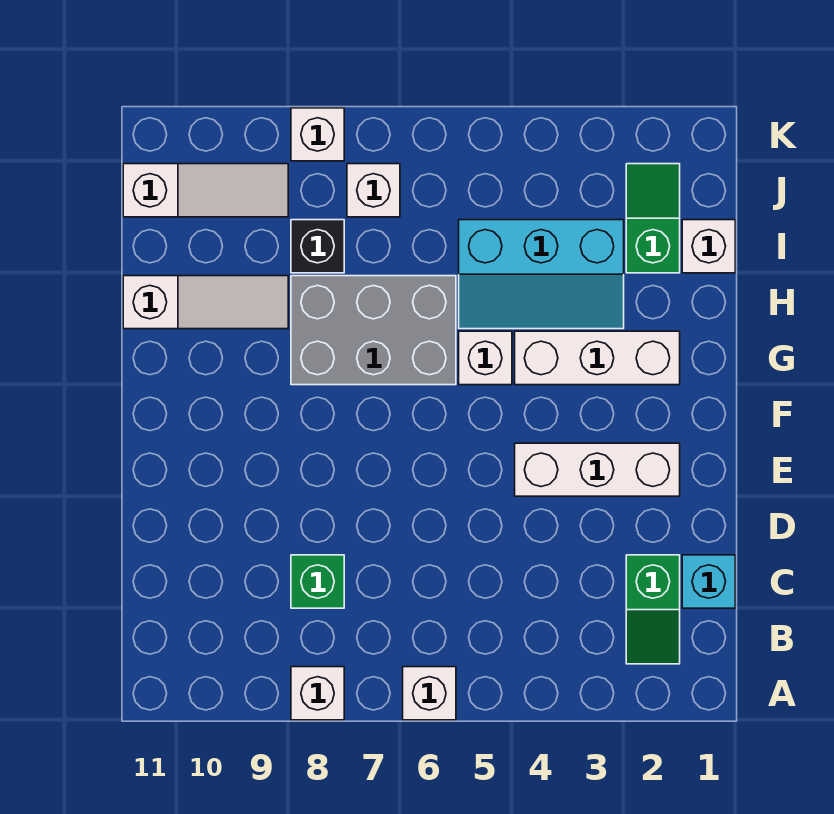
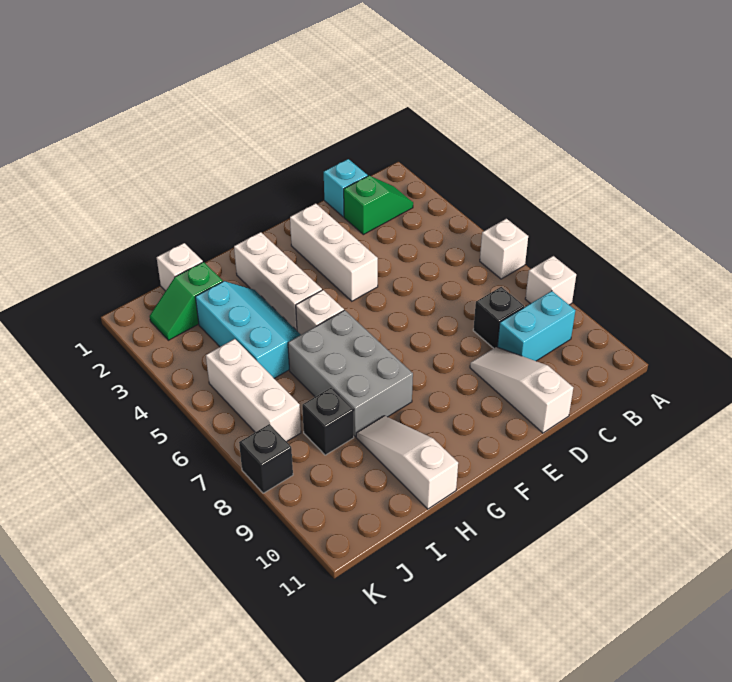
none -> cyan 1x2 brick [497,291,575,361]
green 1x1 brick [291,555,344,608] -> black 1x1 brick [473,287,524,348]
white 1x1 brick [347,164,400,217] -> white 1x3 brick [206,339,301,442]
white 1x3 slope [123,164,288,217] -> white 1x3 slope moved to [470,347,573,433]
white 1x1 brick [291,108,344,161] -> black 1x1 brick [239,424,293,493]

